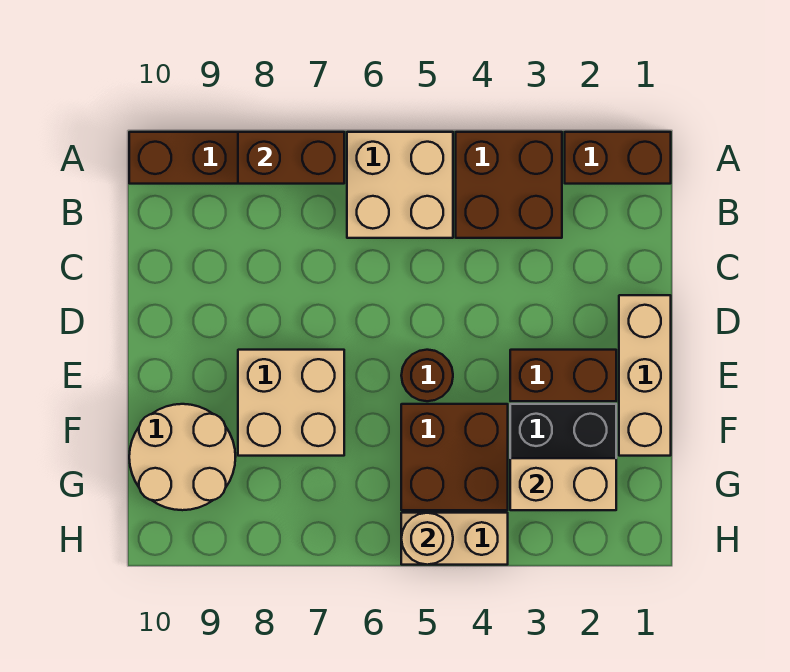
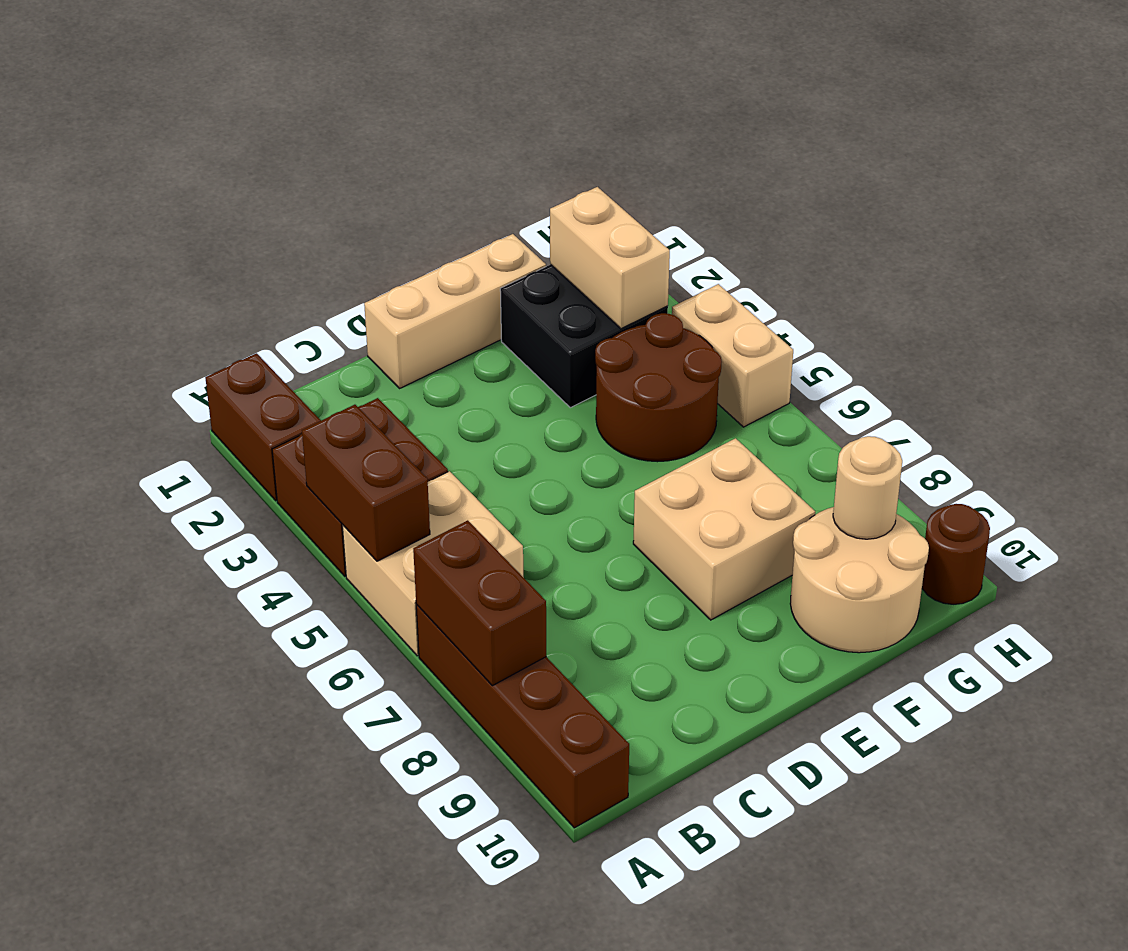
brown 1x2 brick [510,350,616,401] -> brown 1x2 brick moved to [302,405,430,561]
brown 1x1 round brick [401,350,453,401] -> brown 1x1 round brick moved to [922,504,990,604]
brown 2x2 brick [401,404,508,510] -> brown 2x2 round brick [595,313,722,462]
tan 1x1 round brick [401,513,453,565] -> tan 1x1 round brick moved to [833,436,902,539]

